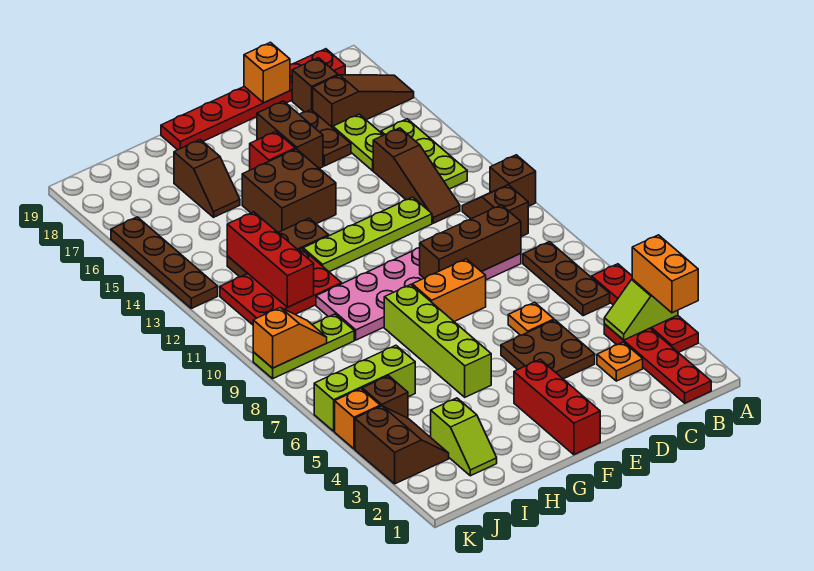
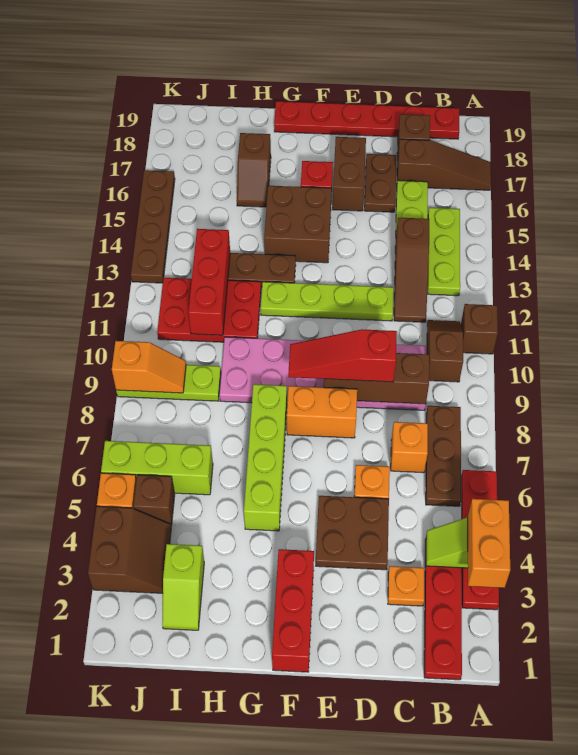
none -> red 1x3 slope [288,329,397,382]
orange 1x1 brick [244,42,290,103] -> orange 1x1 brick moved to [391,422,428,473]

